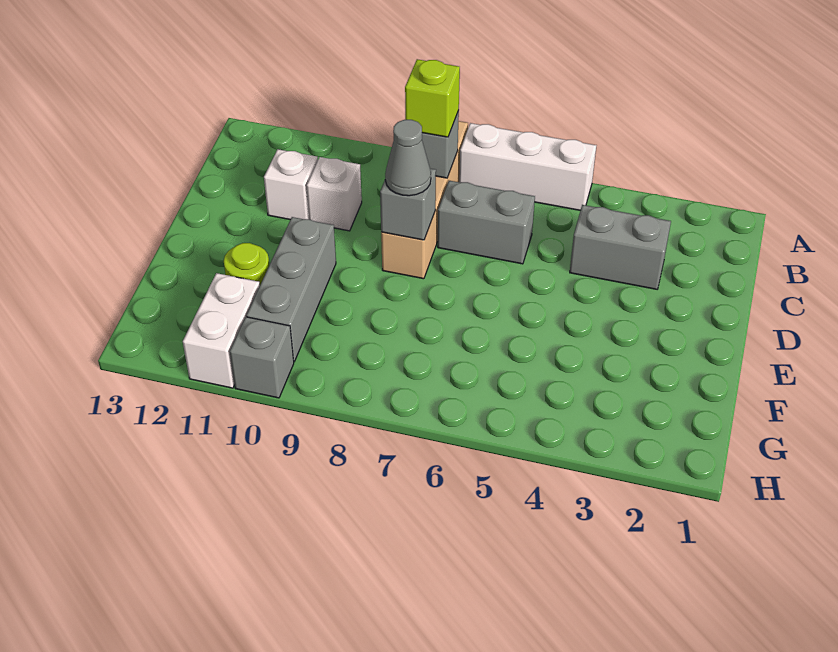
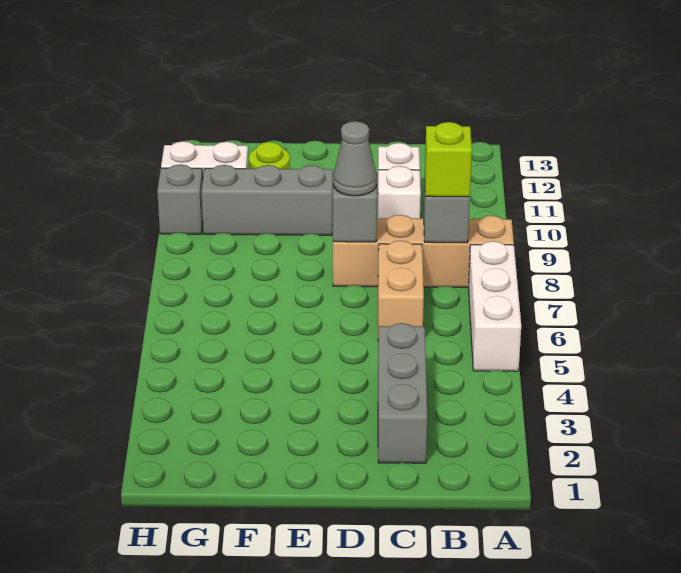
grey 1x2 brick [570,205,671,289] -> grey 1x3 brick [378,323,427,463]
grey 1x2 brick [438,181,535,264] -> tan 1x2 brick [378,241,424,340]

